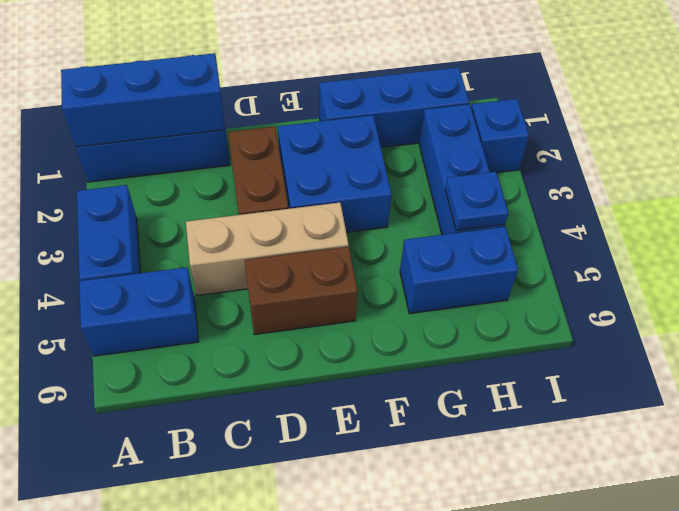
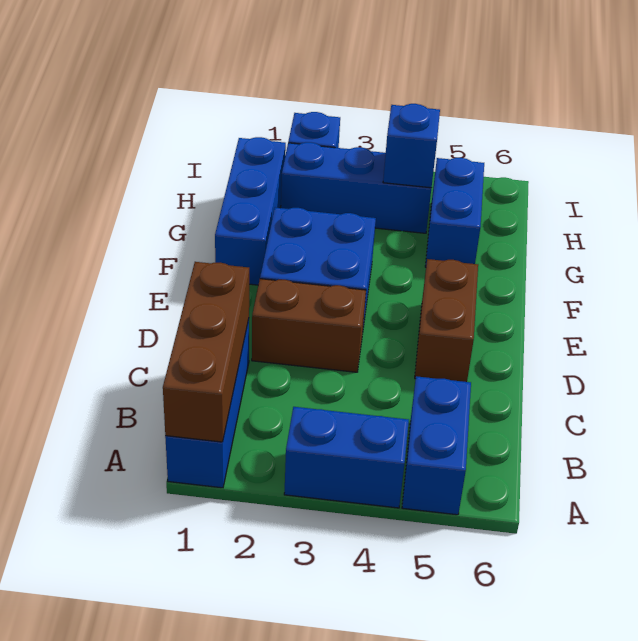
blue 1x3 brick [61,53,225,147] -> brown 1x3 brick [163,262,249,442]
tan 1x3 brick [186,203,349,295] -> none
blue 1x1 plate [445,172,508,230] -> blue 1x1 brick [383,104,440,188]

